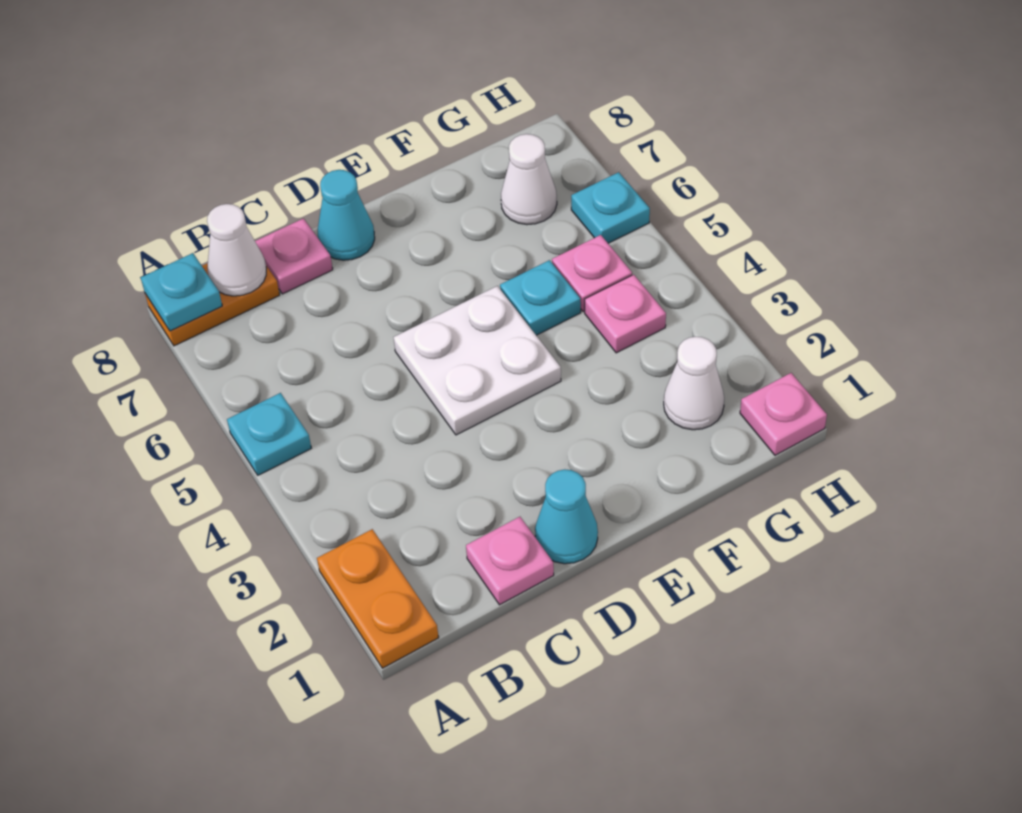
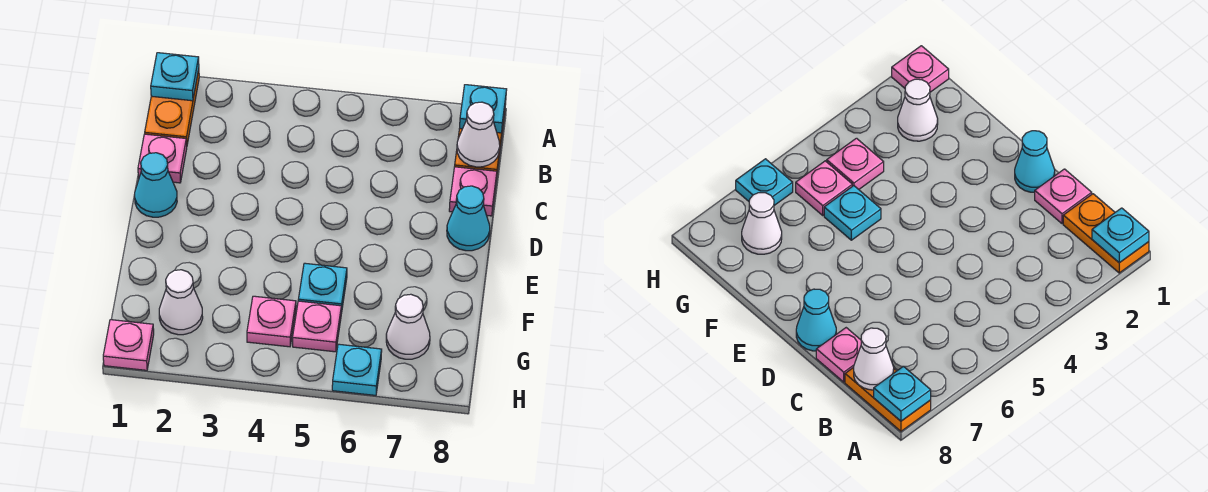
orange 1x2 plate [317,529,439,668] -> orange 1x2 plate turned to [145,70,199,144]
cyan 1x1 plate [227,393,311,475] -> cyan 1x1 plate moved to [151,53,199,101]
white 2x2 plate [394,286,561,435] -> none

